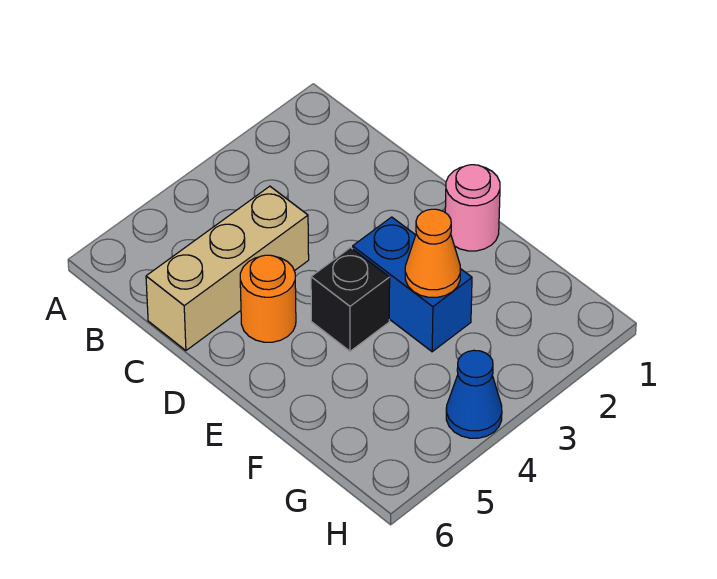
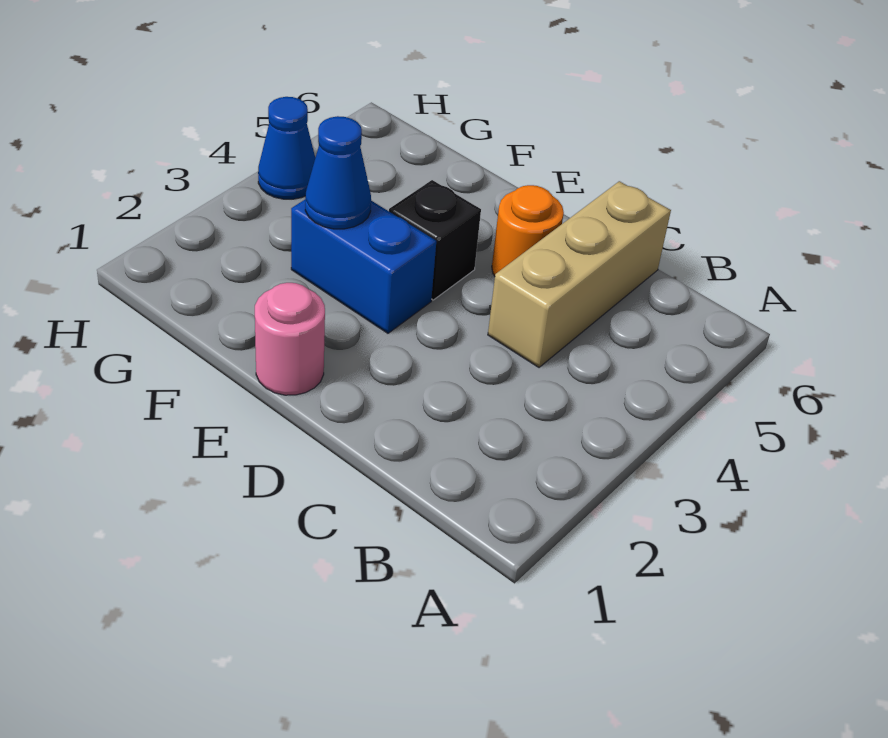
orange 1x1 cone [405,209,460,297] -> blue 1x1 cone [305,116,371,229]

